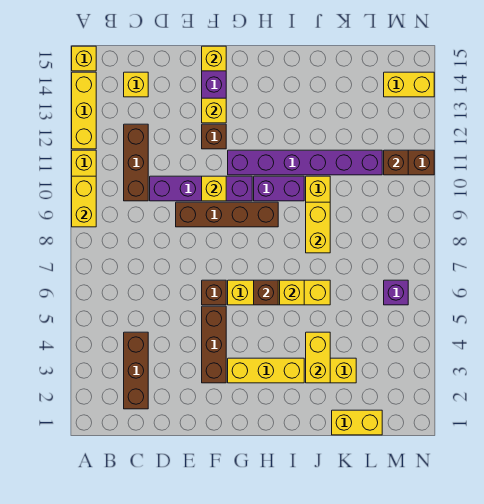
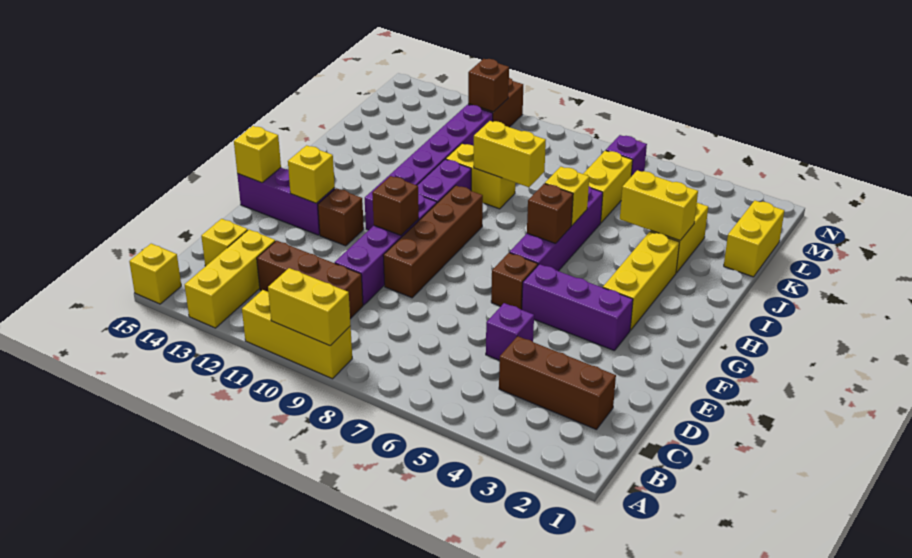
yellow 1x3 brick [72,72,96,149] -> yellow 1x3 brick turned to [185,230,275,328]
none -> purple 1x1 brick [486,303,534,360]
brown 1x3 brick [202,306,226,383] -> purple 1x3 brick [522,264,633,351]
yellow 1x1 brick [202,176,226,201] -> brown 1x1 brick [372,176,419,235]
yellow 1x4 brick [228,280,330,305] -> purple 1x4 brick [510,186,603,271]
yellow 1x2 brick [384,72,434,97] -> yellow 1x2 brick moved to [583,150,633,223]

